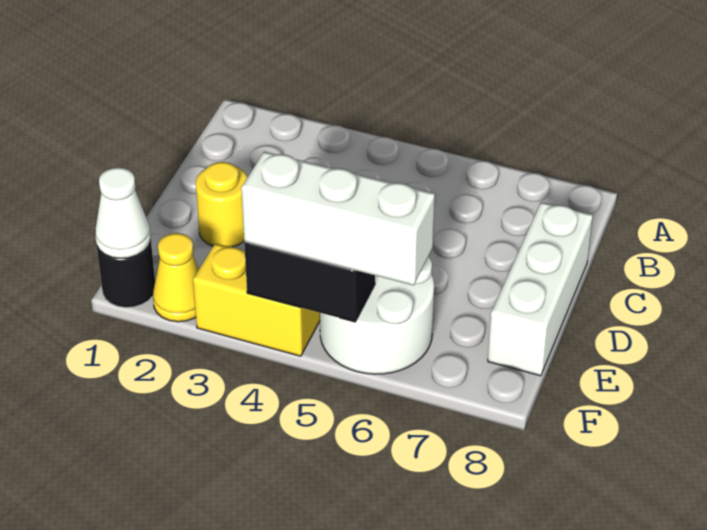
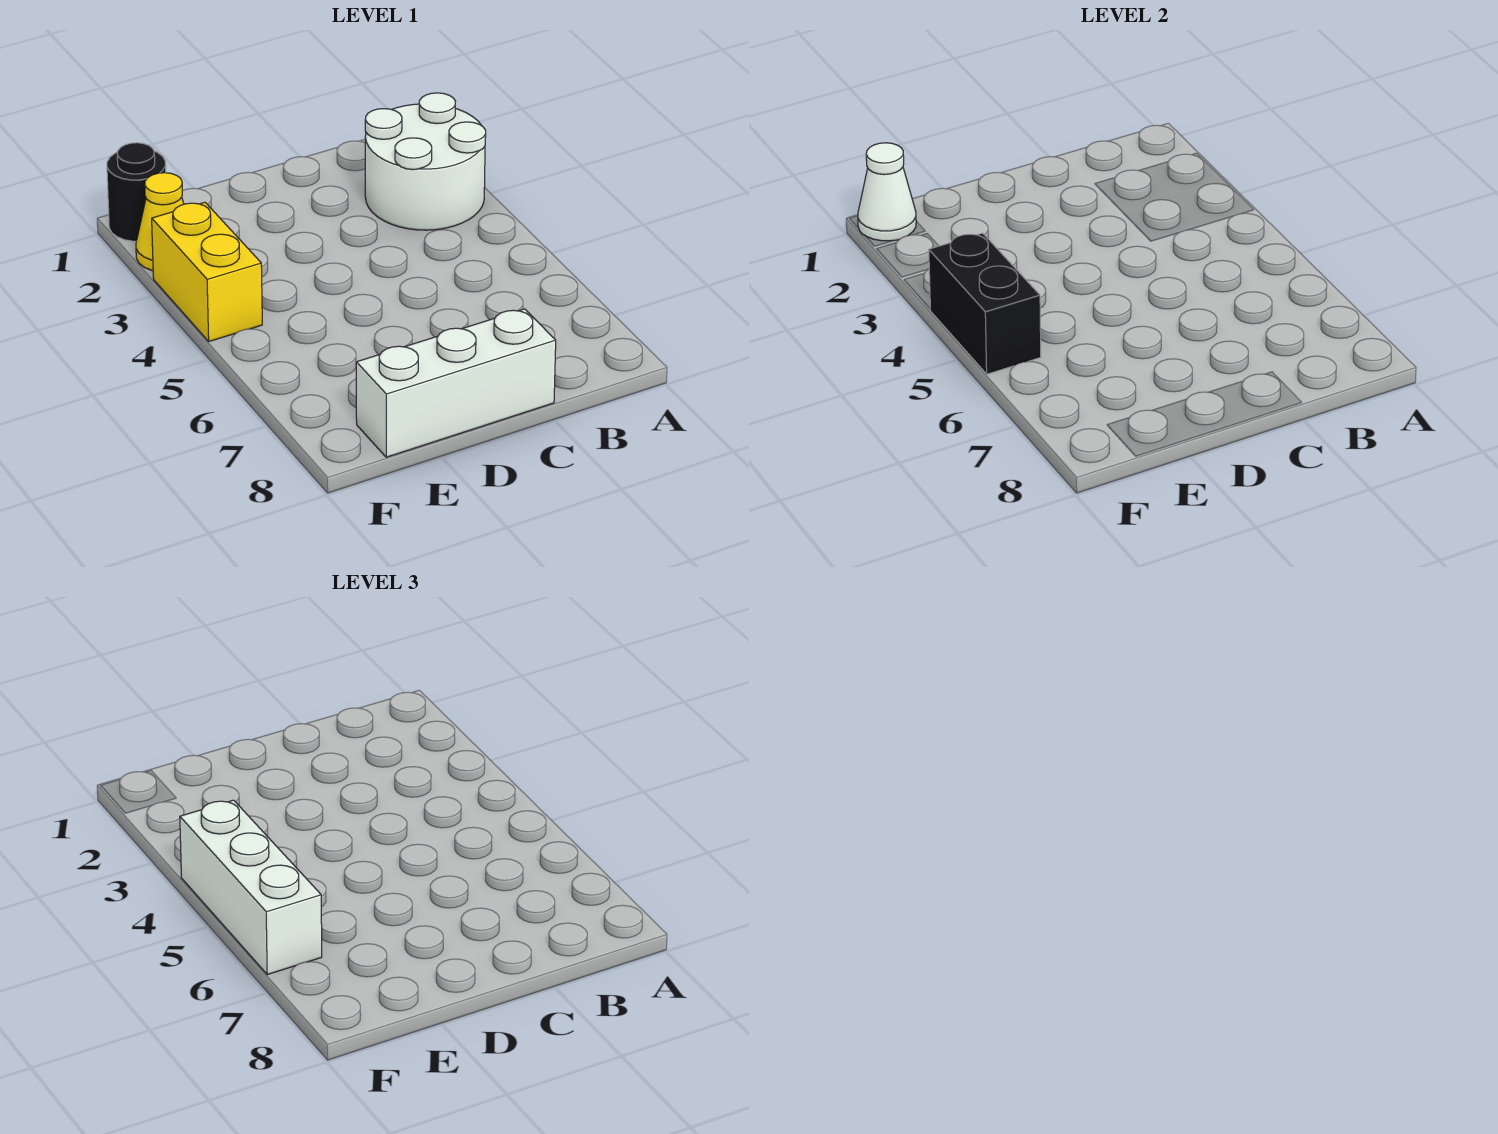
yellow 1x1 round brick [195,162,248,247] -> none
white 2x2 round brick [320,257,434,374] -> white 2x2 round brick moved to [365,93,486,230]

